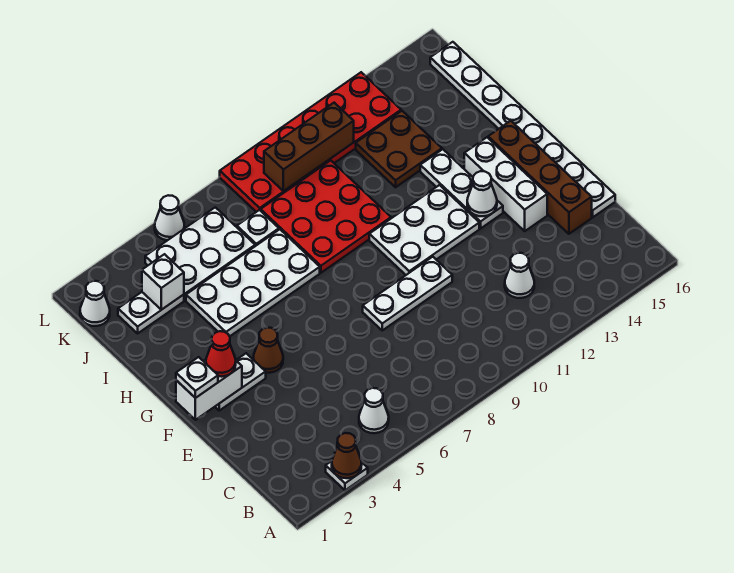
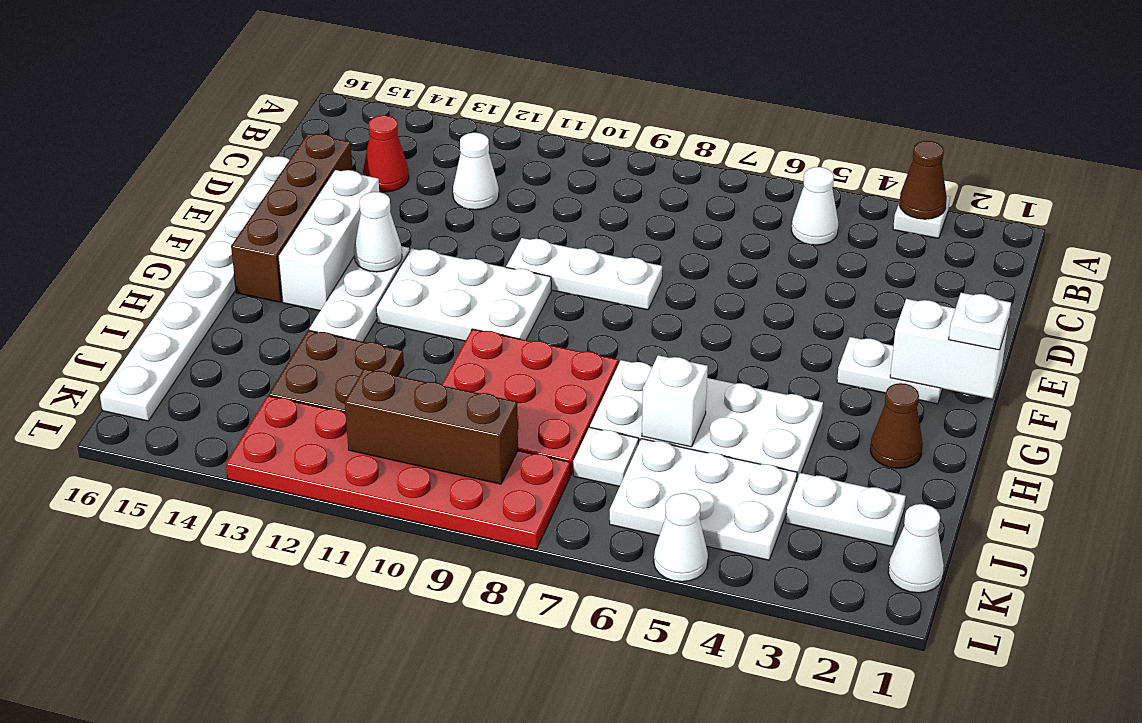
red 1x1 cone [206,331,236,377] -> red 1x1 cone moved to [363,115,409,192]
brown 1x1 cone [253,328,283,373] -> brown 1x1 cone moved to [870,383,923,468]
white 1x1 brick [142,254,184,310] -> white 1x1 brick moved to [642,355,708,447]

